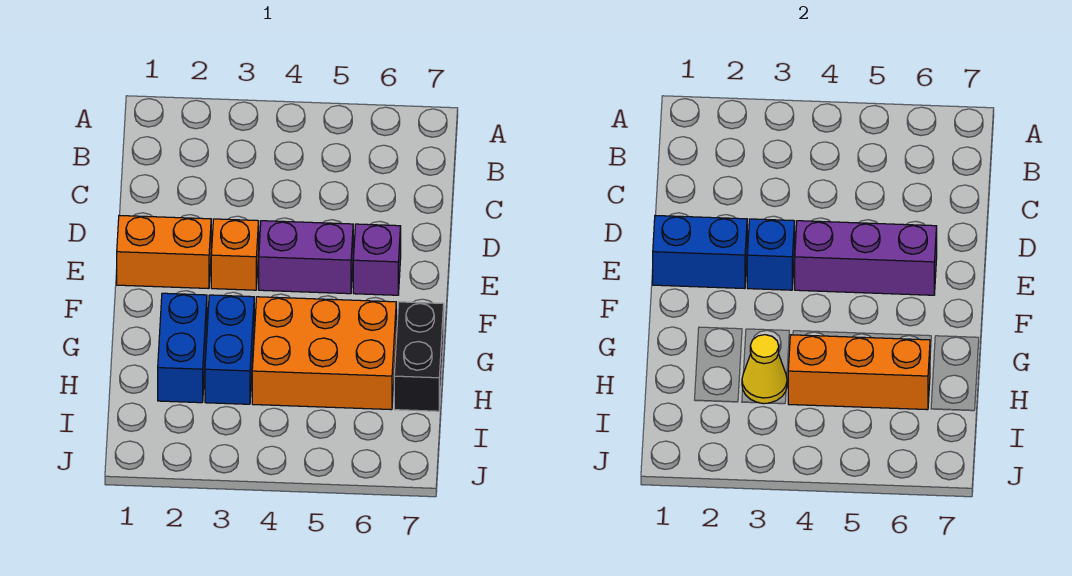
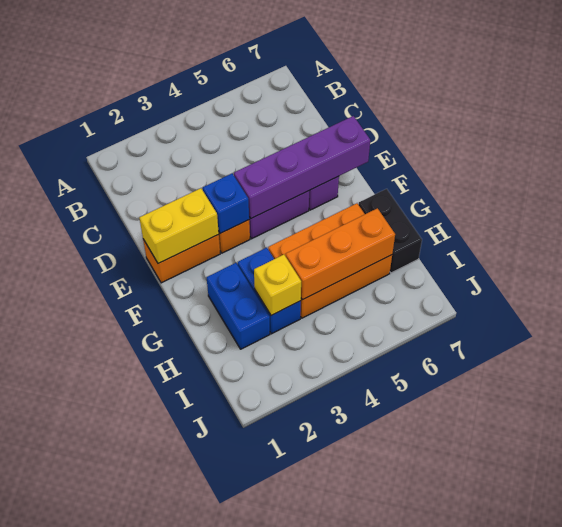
blue 1x2 brick [653,215,747,289] -> yellow 1x2 brick [139,188,219,263]
purple 1x3 brick [795,221,937,295] -> purple 1x4 brick [234,116,370,218]
yellow 1x1 cone [742,335,787,404] -> yellow 1x1 brick [254,255,301,315]

